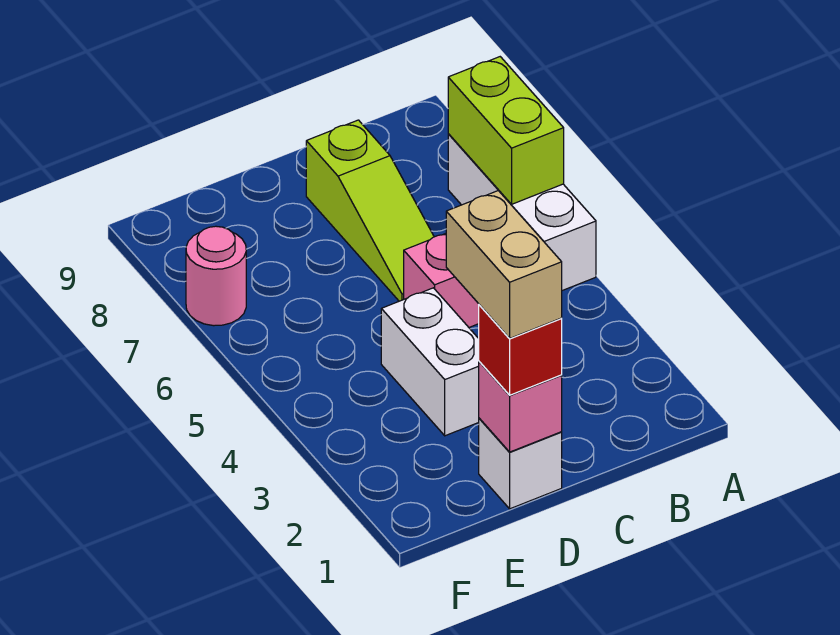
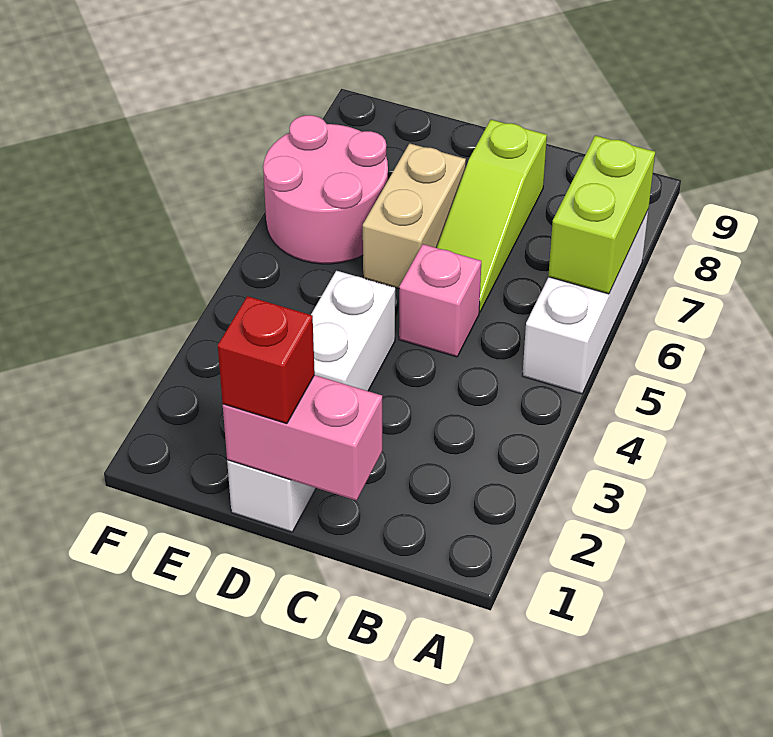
pink 1x1 brick [479,362,562,452] -> pink 1x2 brick [223,375,382,501]
tan 1x2 brick [446,191,562,339] -> tan 1x2 brick moved to [363,143,466,289]
pink 1x1 round brick [186,226,246,326] -> pink 2x2 round brick [263,115,388,264]

